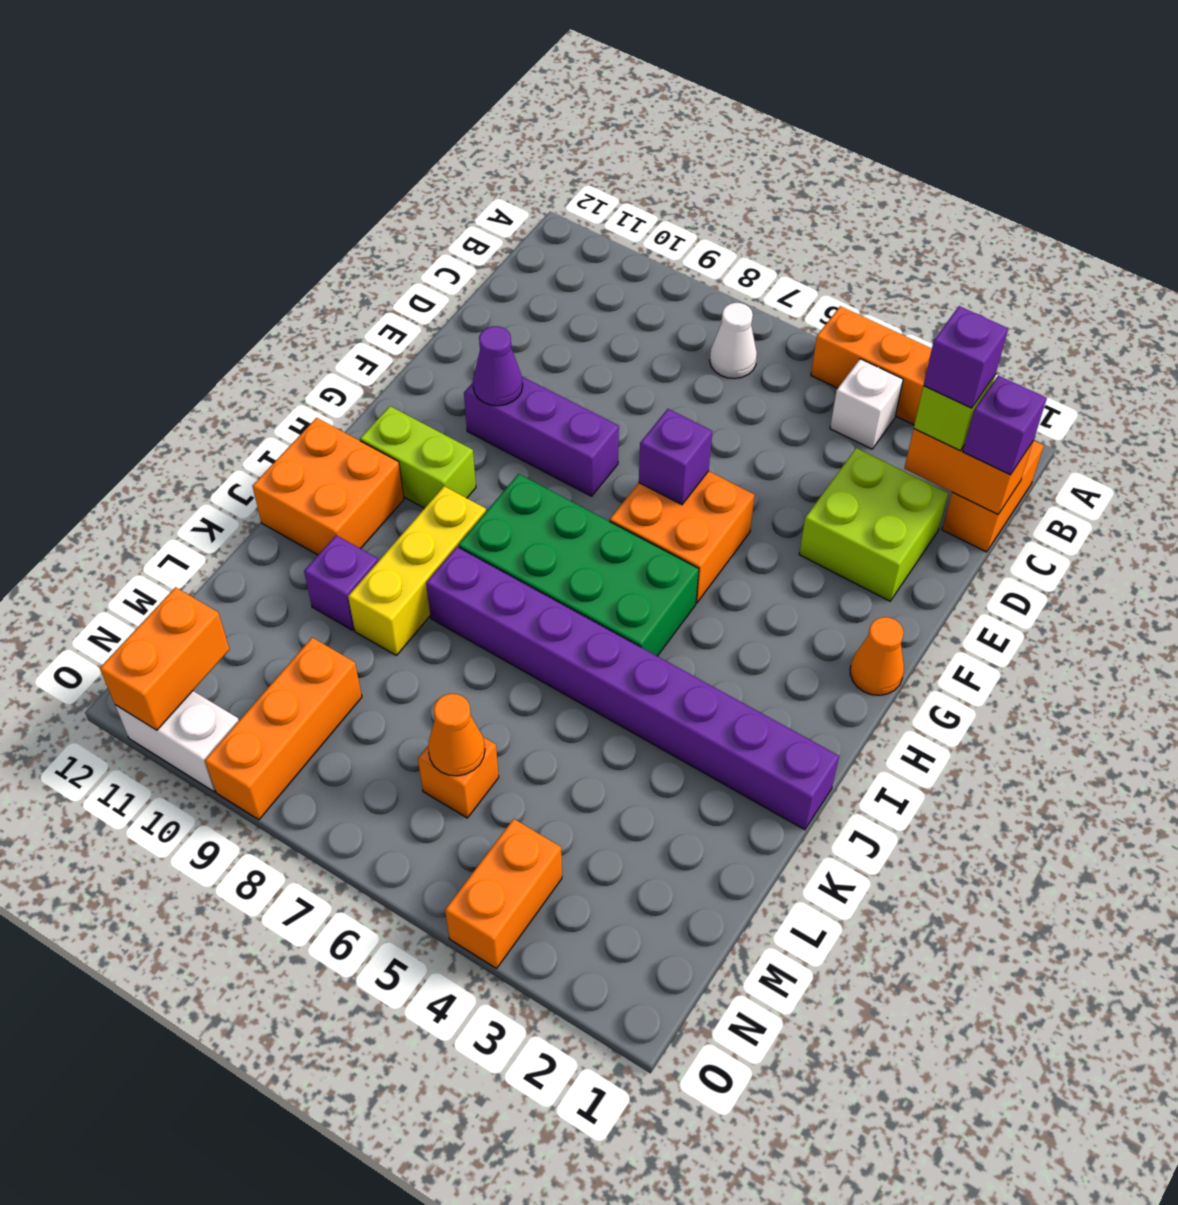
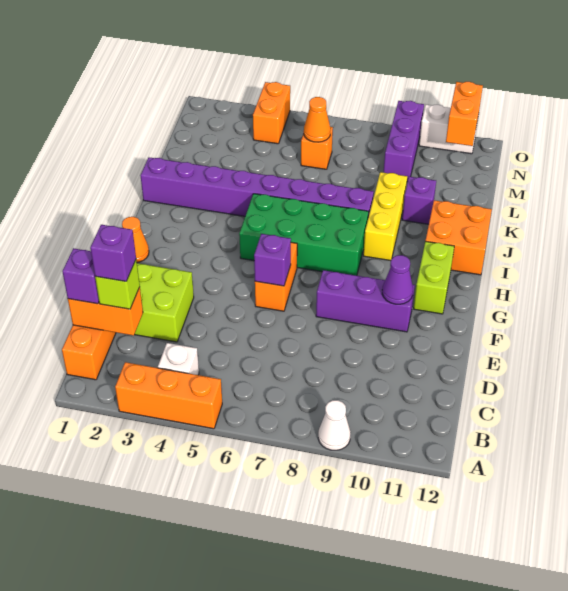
white 1x1 cone [710,303,757,378] -> white 1x1 cone moved to [318,400,351,450]
orange 2x2 brick [610,471,755,603] -> orange 1x2 brick [255,242,297,311]
lime 1x2 brick [360,406,476,508] -> lime 1x2 brick turned to [414,241,454,314]
orange 1x3 brick [205,638,362,820] -> purple 1x3 brick [383,101,424,182]

